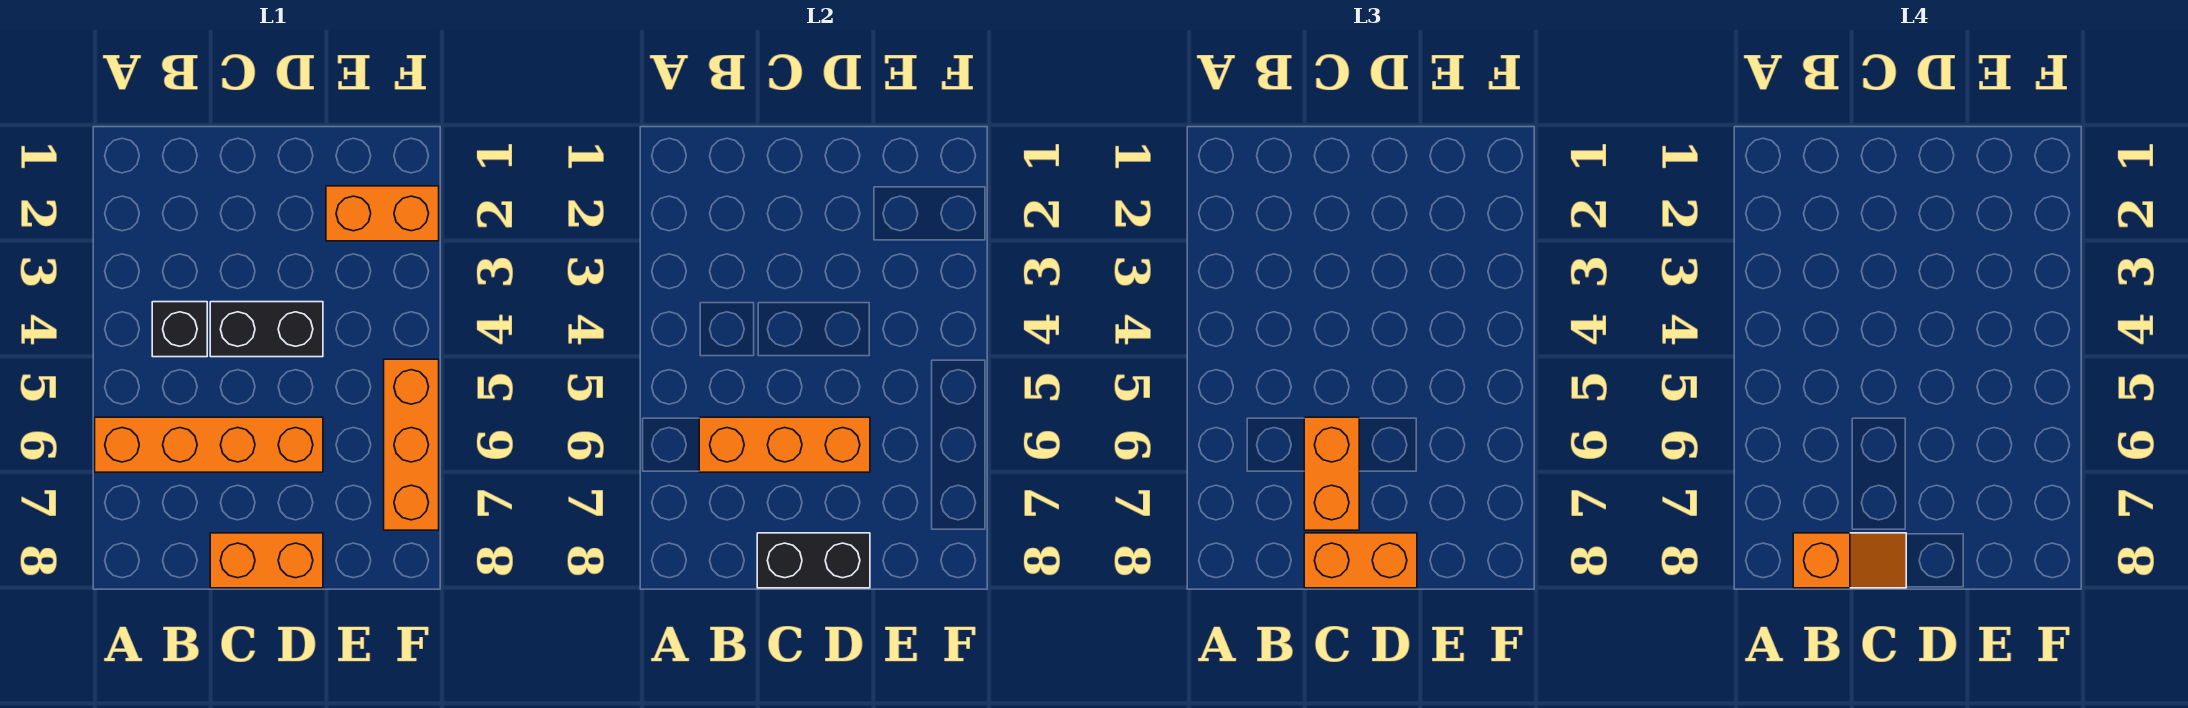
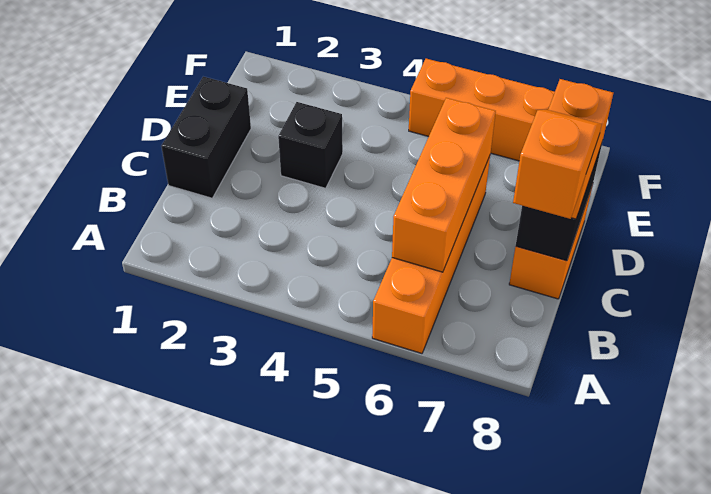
black 1x1 brick [152,302,207,357] -> black 1x1 brick moved to [278,102,343,188]
black 1x2 brick [210,302,323,357] -> black 1x2 brick moved to [161,77,251,198]
orange 1x2 brick [1304,417,1359,530] -> none
orange 1x2 brick [326,186,439,241] -> none

